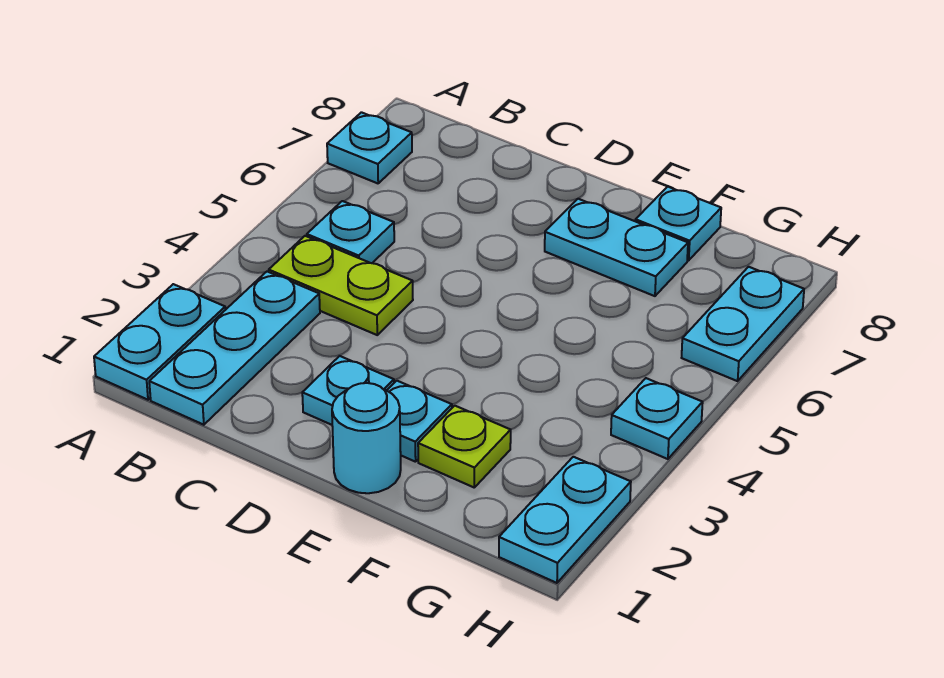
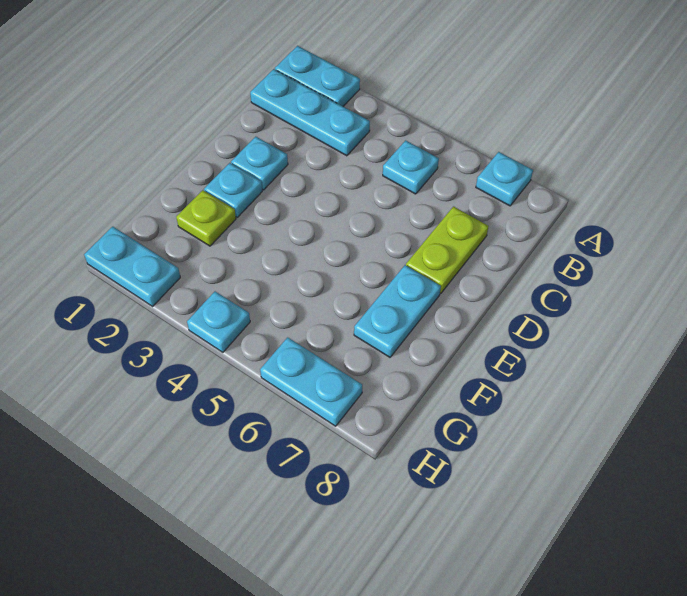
lime 1x2 plate [269,236,413,335] -> lime 1x2 plate moved to [406,207,489,294]
cyan 1x1 round brick [332,383,401,493] -> none
cyan 1x1 plate [636,187,721,260] -> none

